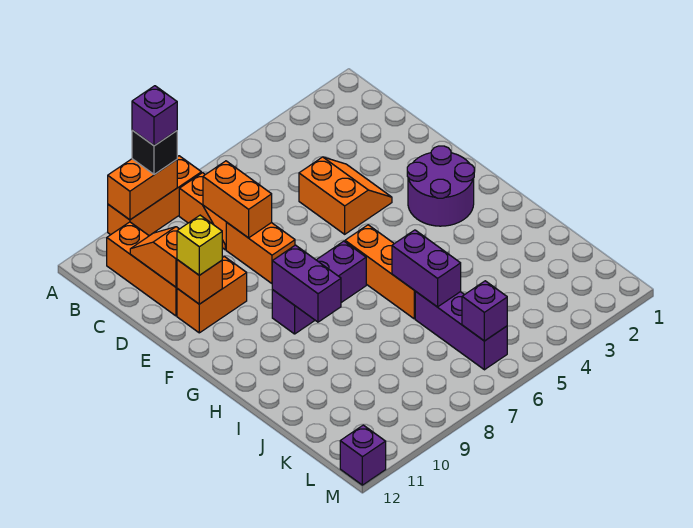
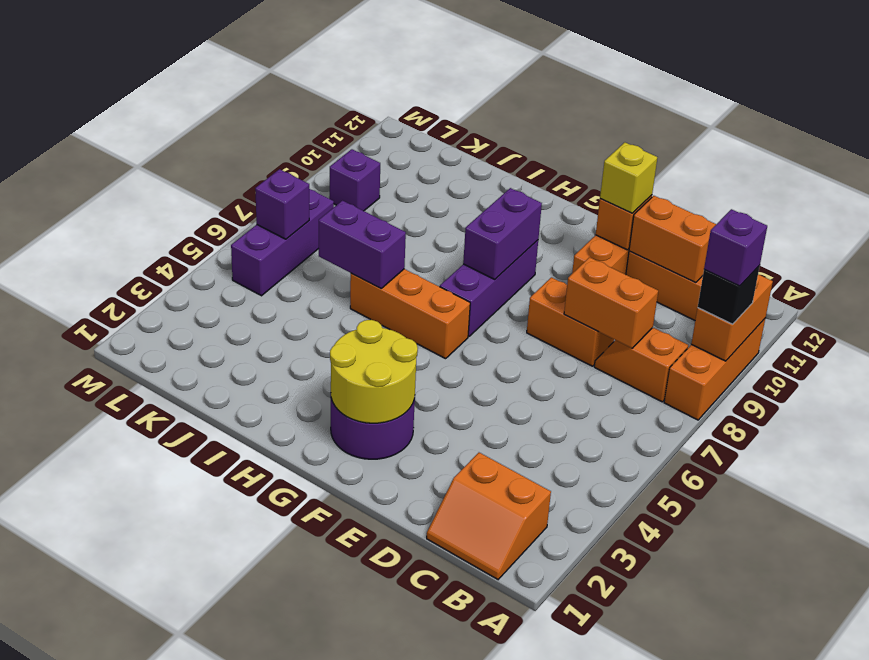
orange 1x2 slope [130,227,179,287] -> orange 1x2 brick [629,196,716,283]
orange 2x2 slope [299,157,392,234] -> orange 2x2 slope moved to [427,453,551,579]
none -> yellow 2x2 round brick [330,320,418,423]
purple 1x2 brick [272,245,341,322] -> purple 1x2 brick turned to [463,188,542,279]
purple 1x3 brick [415,291,507,370] -> purple 1x3 brick turned to [231,189,334,296]
purple 1x1 brick [340,425,386,485] -> purple 1x1 brick moved to [329,149,380,211]

